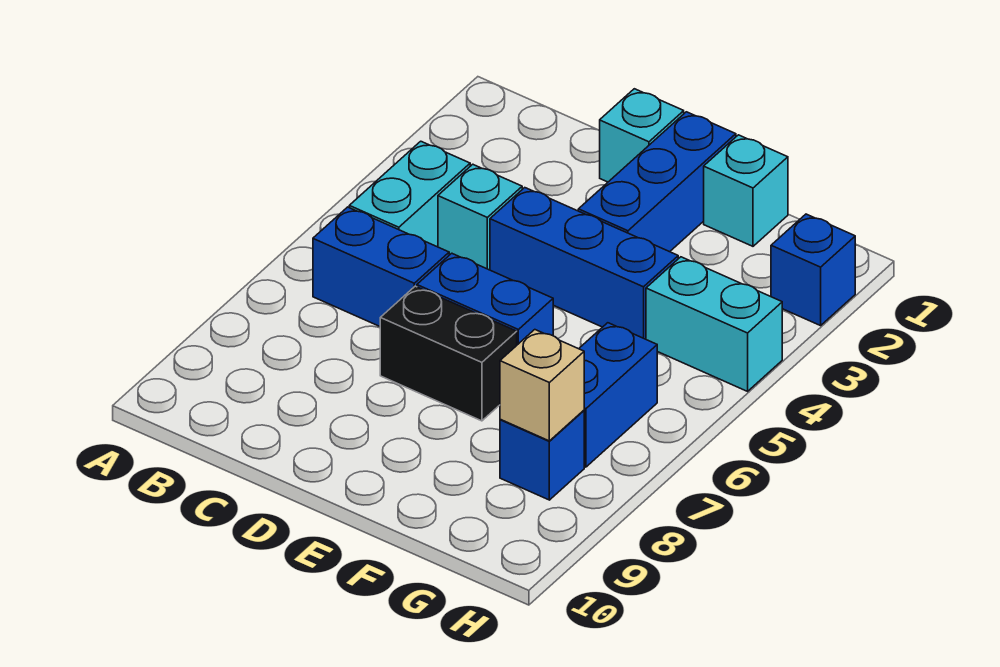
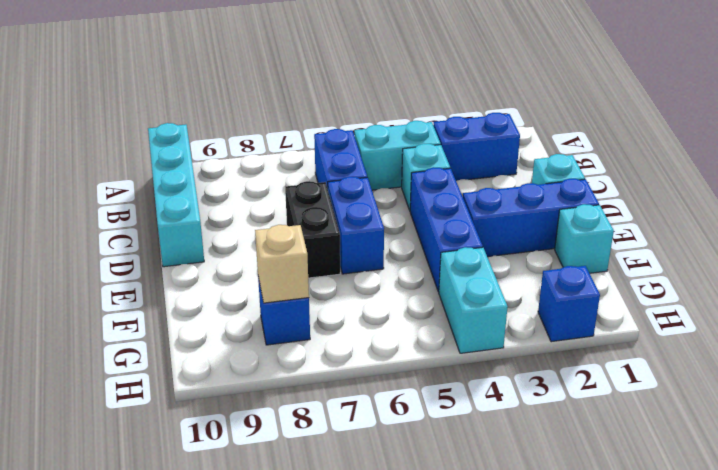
none -> cyan 1x4 brick [148,123,204,267]
blue 1x2 brick [579,323,657,467] -> blue 1x2 brick moved to [433,113,520,181]

